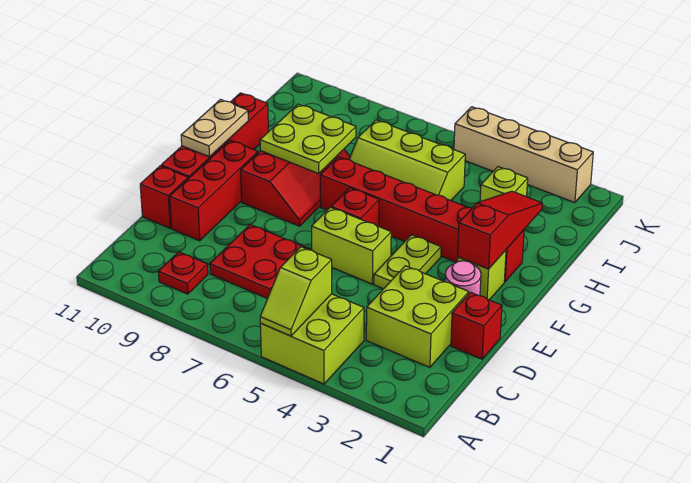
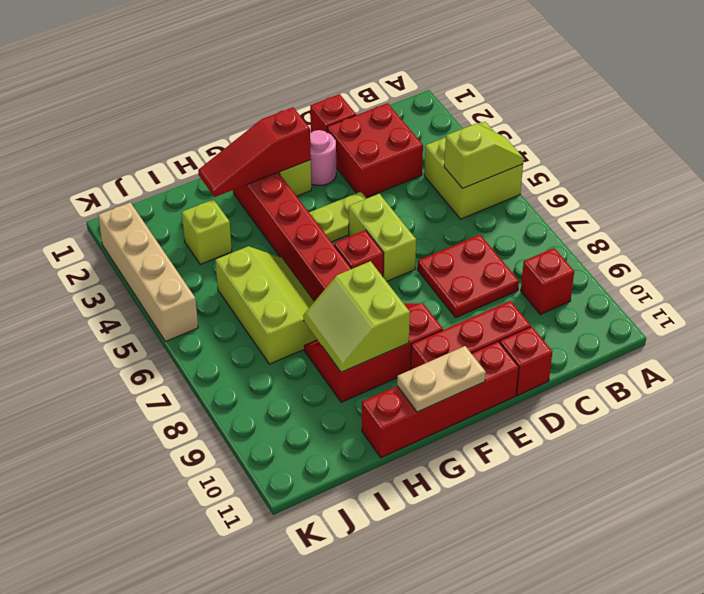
red 1x1 plate [159,252,208,294] -> red 1x1 brick [521,248,574,314]
lime 2x2 brick [366,266,469,367] -> red 2x2 brick [327,103,423,198]
lime 2x2 plate [260,104,356,174] -> lime 2x2 slope [303,261,410,372]

